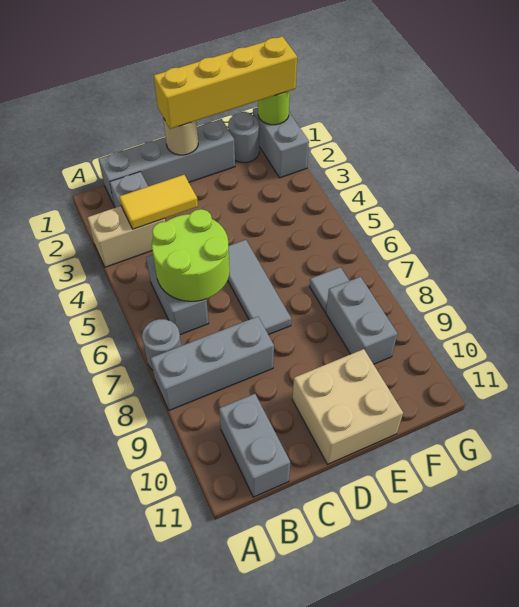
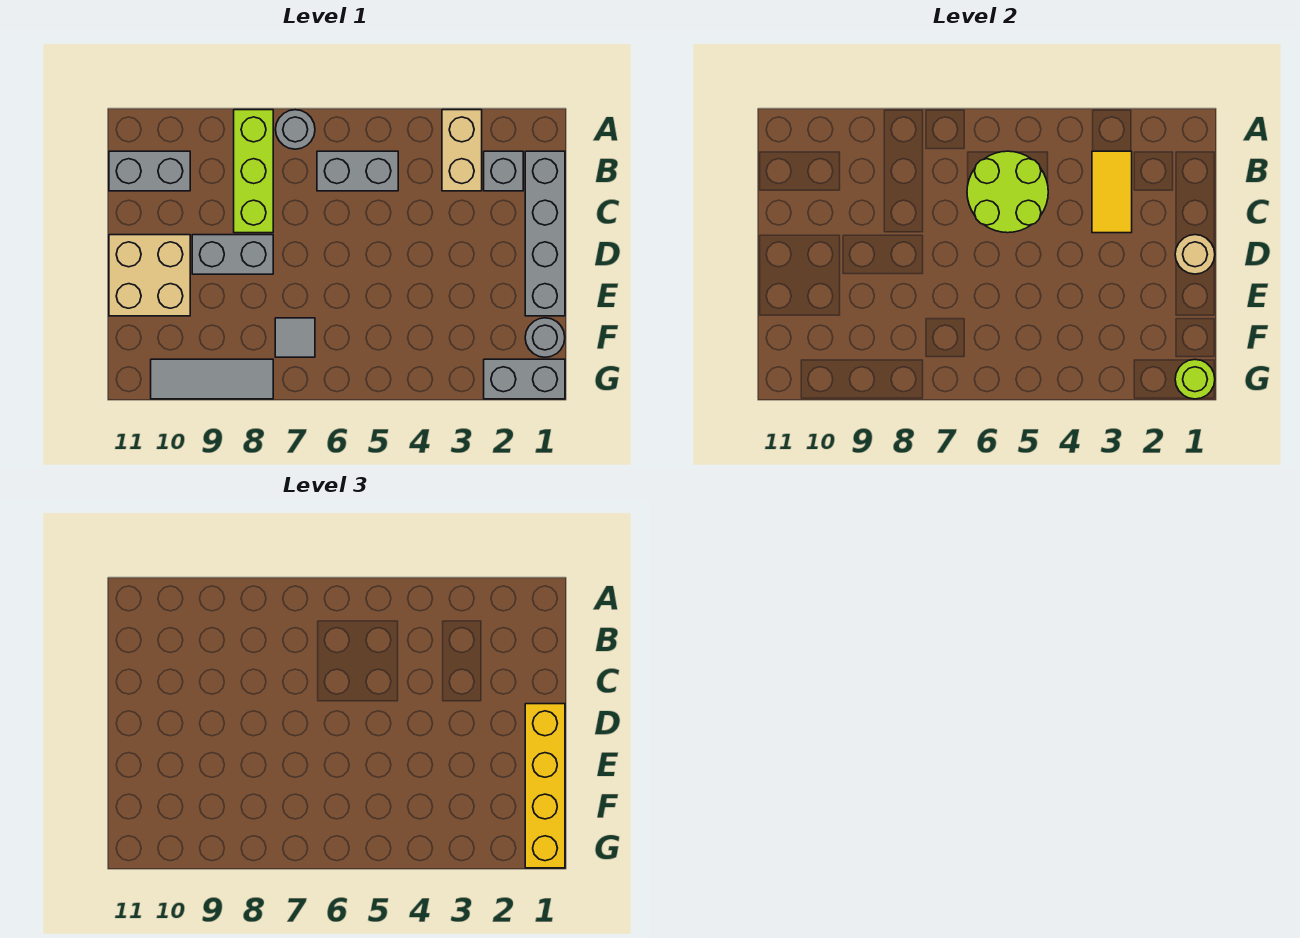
grey 1x3 brick [151,316,274,410] -> lime 1x3 brick [234,110,273,233]
grey 1x3 tile [228,240,291,335] -> grey 1x3 tile moved to [151,359,273,399]
grey 1x2 brick [326,277,398,364] -> grey 1x2 brick moved to [192,235,273,274]

